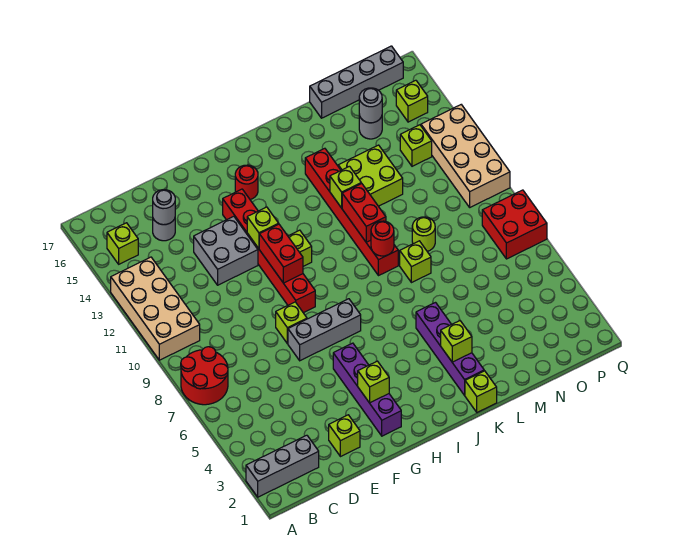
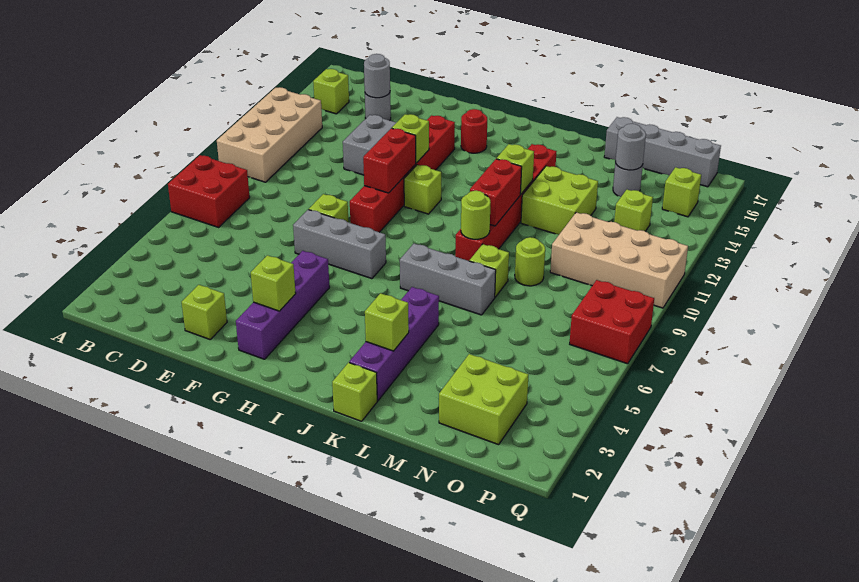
grey 1x3 brick [246,435,319,497] -> grey 1x3 brick moved to [400,244,496,315]
red 2x2 round brick [181,347,228,405] -> red 2x2 brick [168,155,250,227]
red 1x1 round brick [371,221,394,256] -> lime 1x1 round brick [461,191,491,239]
none -> lime 2x2 brick [439,354,528,445]
tan 2x4 brick [421,105,510,207] -> tan 2x4 brick turned to [550,212,688,308]

